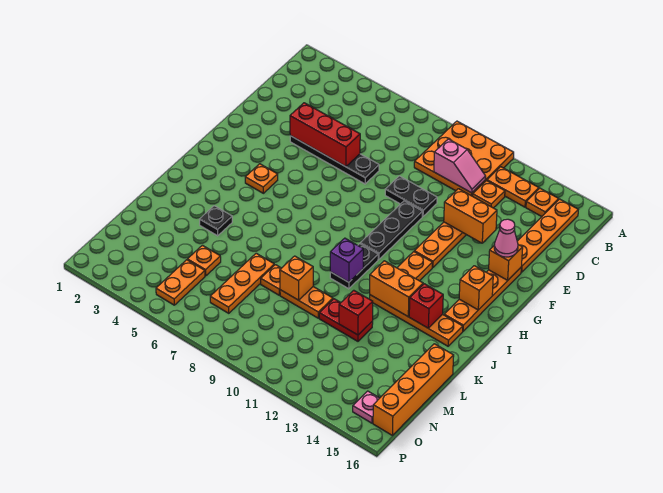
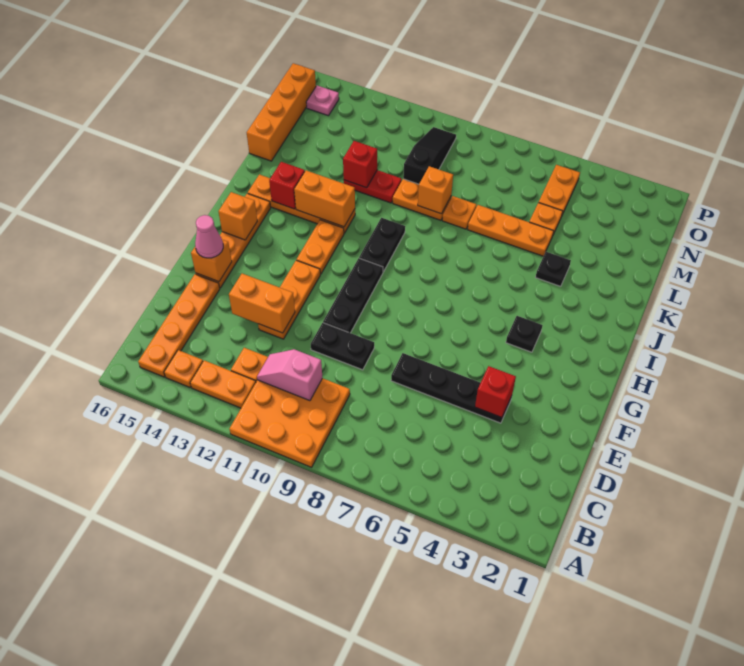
red 1x3 brick [290,103,360,167] -> red 1x1 brick [475,366,516,418]
orange 1x1 plate [245,164,278,193] -> black 1x1 plate [506,316,542,352]
purple 1x1 brick [330,238,363,282] -> none
orange 1x3 plate [210,253,274,313] -> orange 1x3 plate turned to [468,205,554,256]
none -> black 1x3 slope [403,127,456,184]

